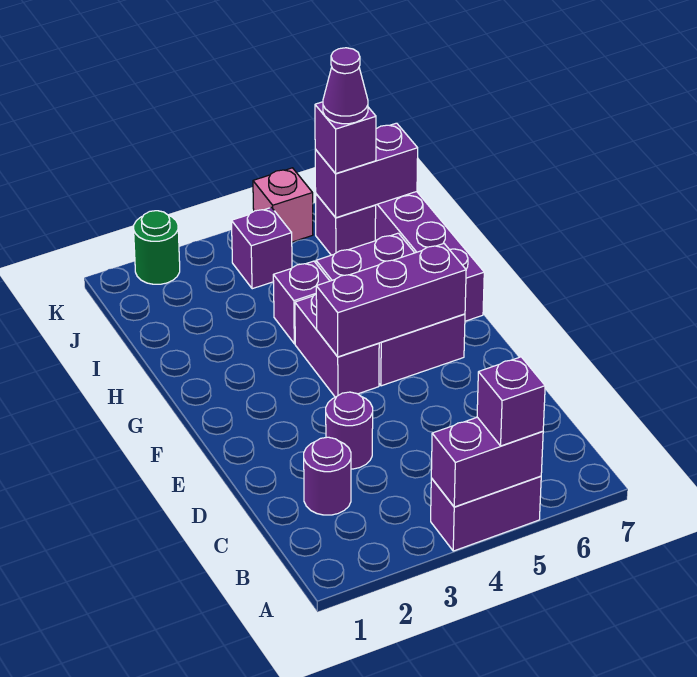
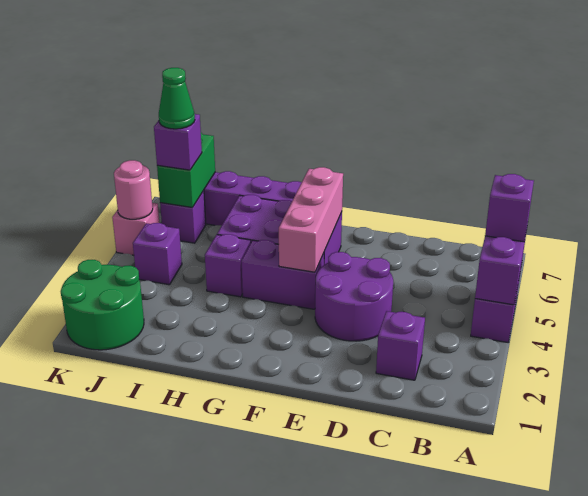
purple 1x1 round brick [304,437,351,515] -> purple 1x1 brick [376,311,425,380]
purple 1x1 round brick [326,392,373,469] -> purple 2x2 round brick [315,252,393,341]
purple 1x3 brick [316,244,466,357] -> pink 1x3 brick [279,167,343,272]
purple 1x2 brick [315,123,418,218] -> green 1x2 brick [157,133,215,207]
purple 1x1 cone [323,48,368,124] -> green 1x1 cone [159,68,195,129]
green 1x1 round brick [134,211,180,284] -> green 2x2 round brick [61,260,144,350]
none -> pink 1x1 round brick [114,160,153,219]

